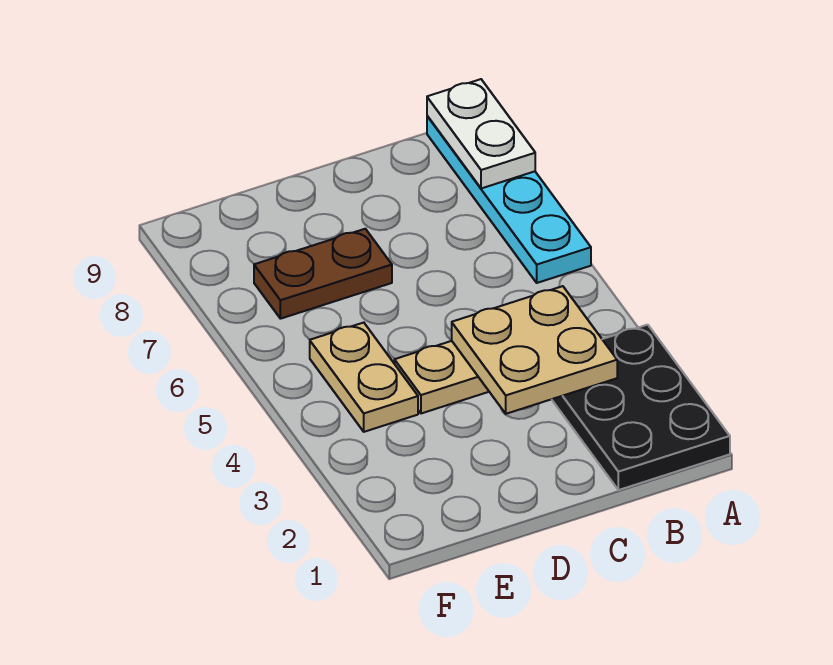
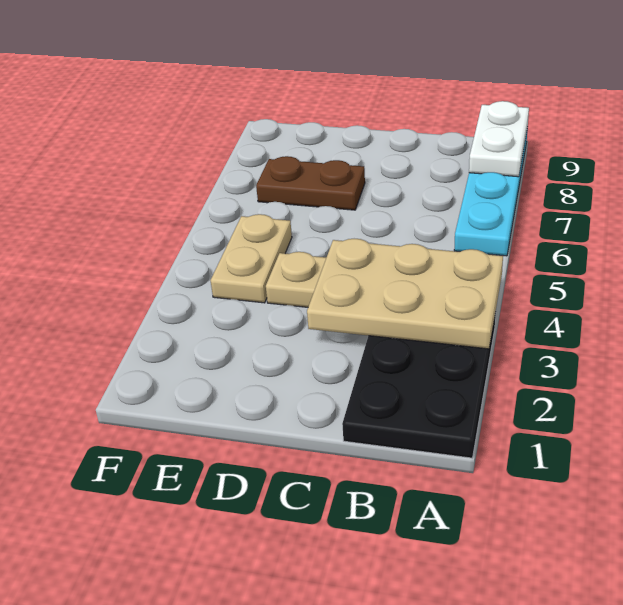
tan 2x2 plate [452,286,617,414] -> tan 2x3 plate [307,239,503,349]

